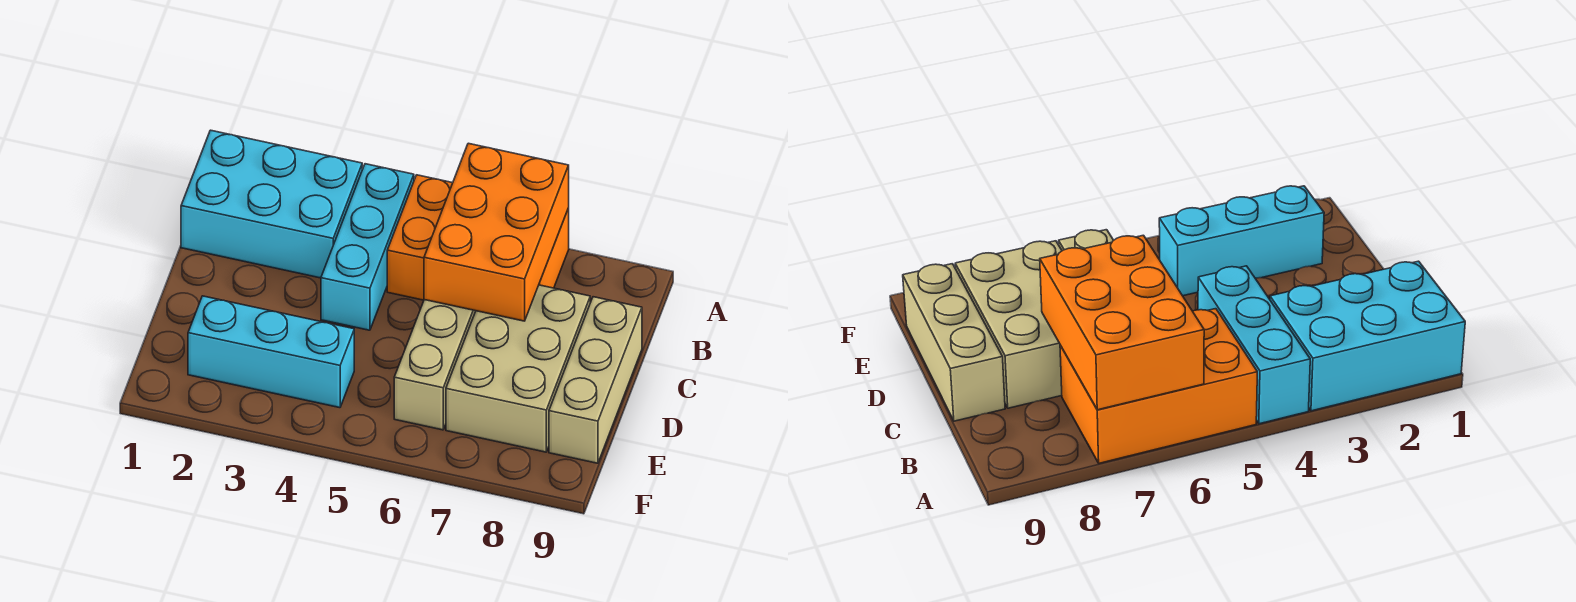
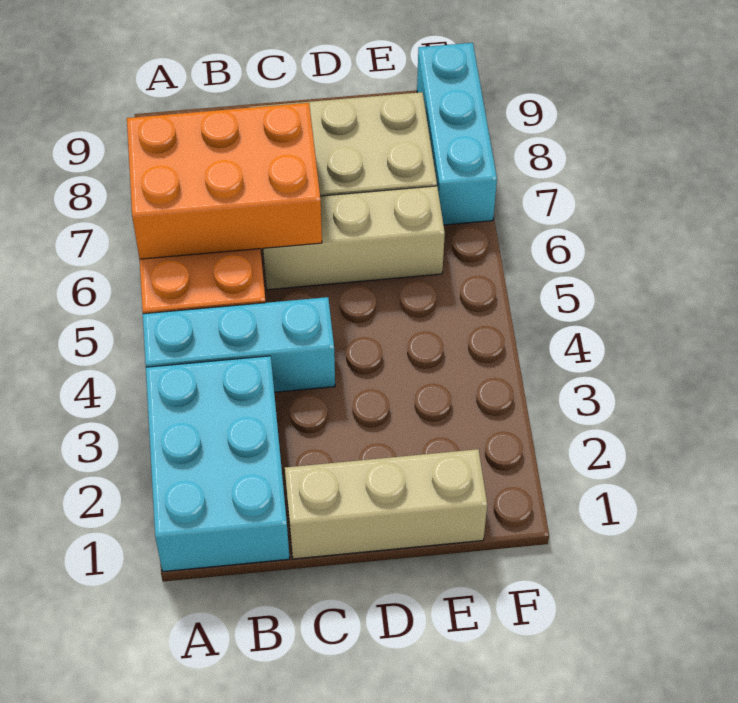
tan 1x3 brick [549,297,642,463] -> tan 1x3 brick moved to [285,449,487,559]
cyan 1x3 brick [188,296,354,408] -> cyan 1x3 brick moved to [417,43,497,225]

